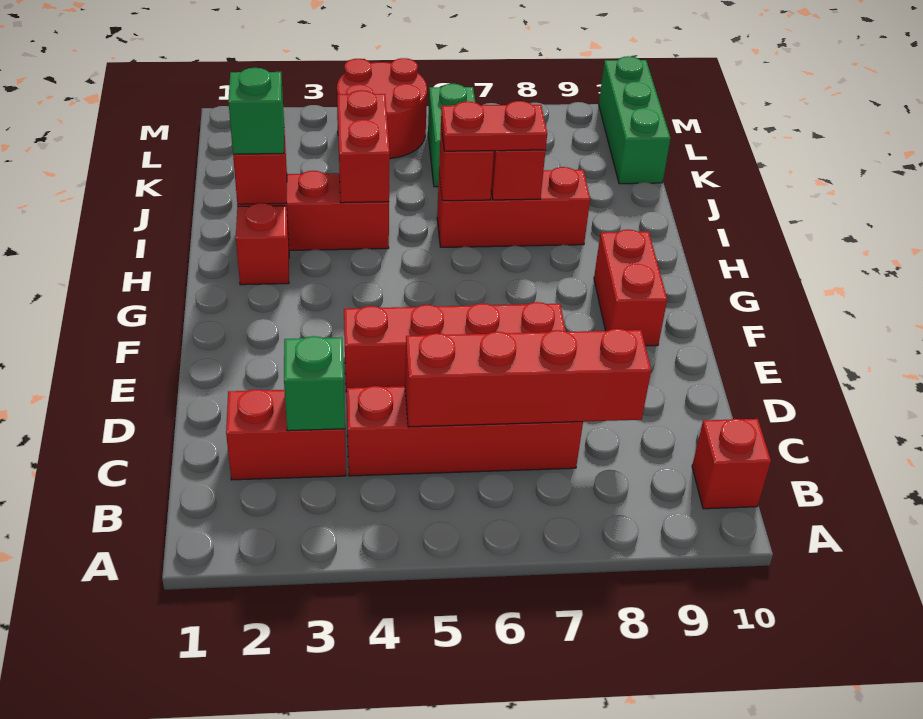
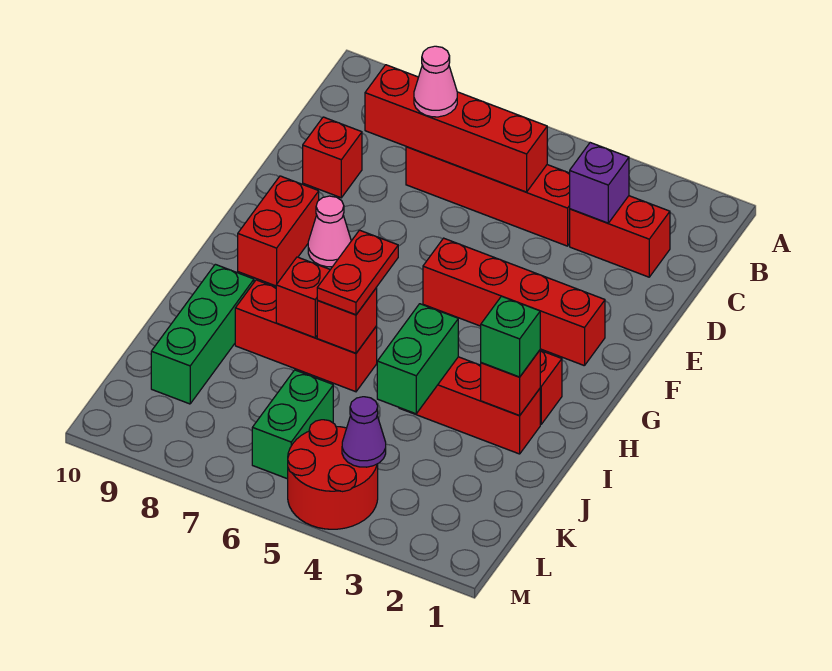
red 1x1 brick [692,419,771,509] -> red 1x1 brick moved to [303,117,362,198]
green 1x1 brick [284,336,345,431] -> purple 1x1 brick [570,143,629,223]
none -> pink 1x1 cone [414,46,457,117]
red 1x4 brick [344,302,566,392] -> red 1x4 brick moved to [423,238,605,366]
none -> pink 1x1 cone [308,196,351,267]
red 1x2 brick [338,90,390,203] -> green 1x2 brick [377,304,458,414]
red 1x2 plate [441,101,547,151] -> red 1x2 plate turned to [317,230,398,315]
green 1x3 brick [599,56,670,184] -> green 1x3 brick moved to [151,264,254,404]
none -> purple 1x1 cone [342,397,386,467]

